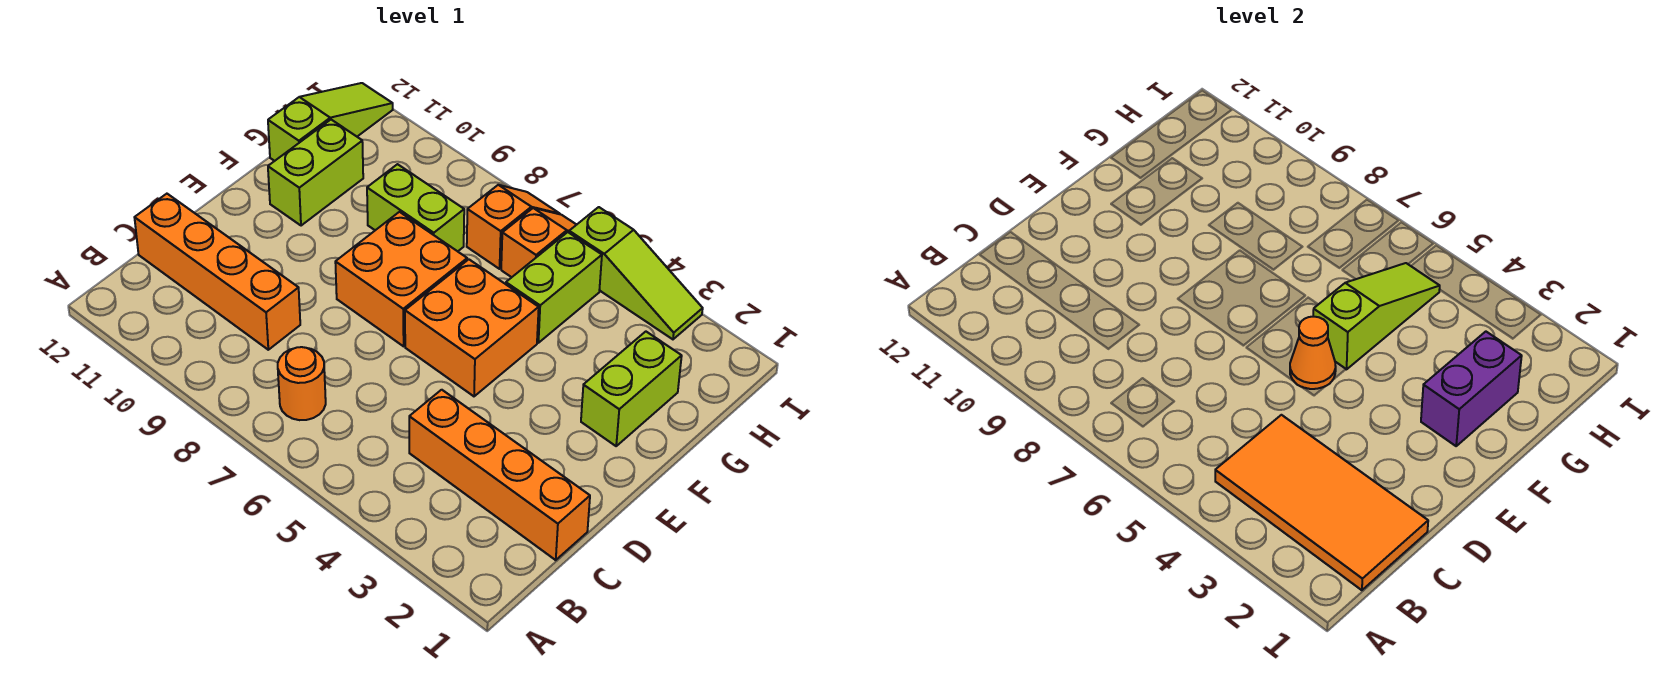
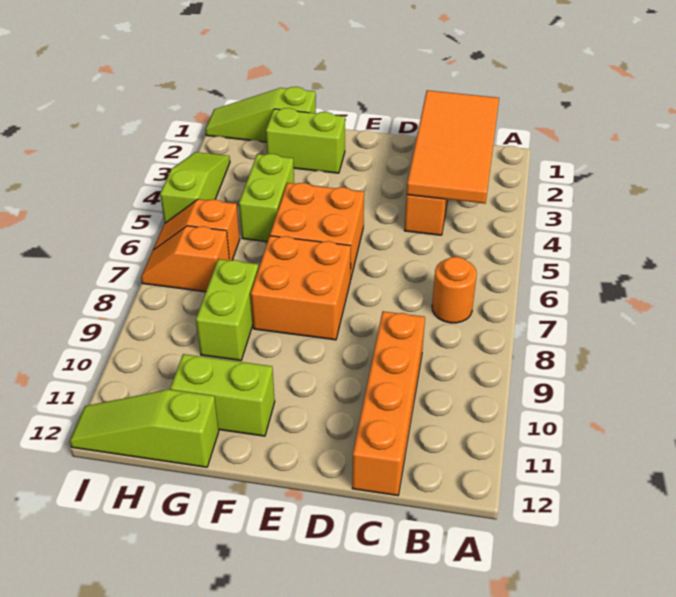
orange 1x1 cone [1290,317,1336,389] -> none
purple 1x2 brick [1421,332,1522,446] -> none
lime 1x3 slope [1313,263,1440,369] -> lime 1x3 slope moved to [205,87,316,142]
lime 1x2 brick [506,232,602,343] -> lime 1x2 brick turned to [239,154,294,242]

